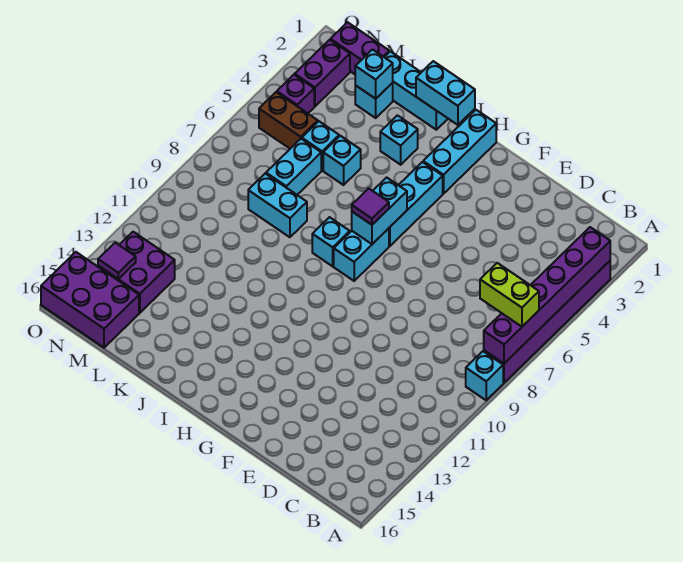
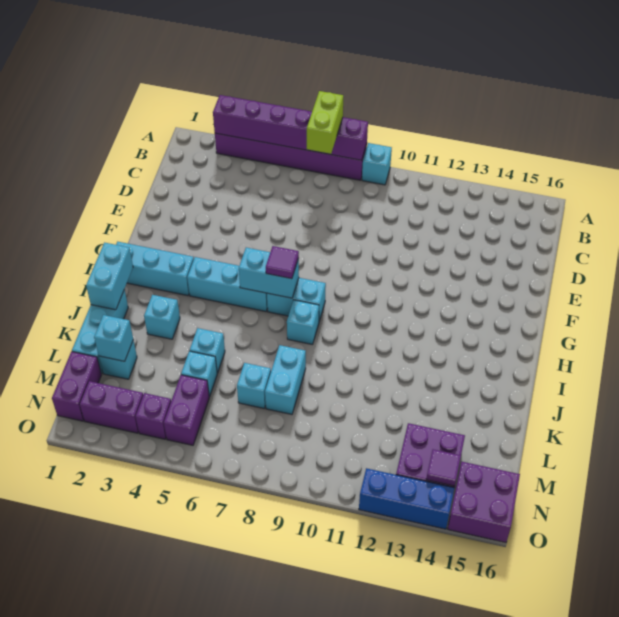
cyan 1x2 brick [266,139,321,195] -> cyan 1x1 brick [237,363,271,408]
brown 1x2 brick [259,92,318,149] -> purple 1x2 brick [164,375,209,445]
purple 2x3 brick [41,252,139,348] -> purple 2x2 brick [448,462,520,543]
none -> blue 1x3 brick [359,468,454,529]

